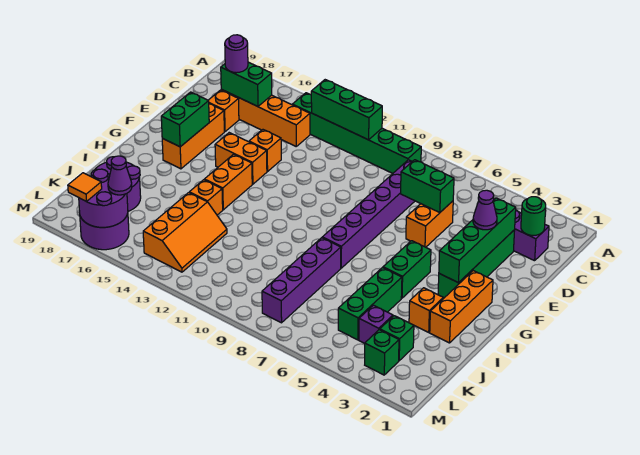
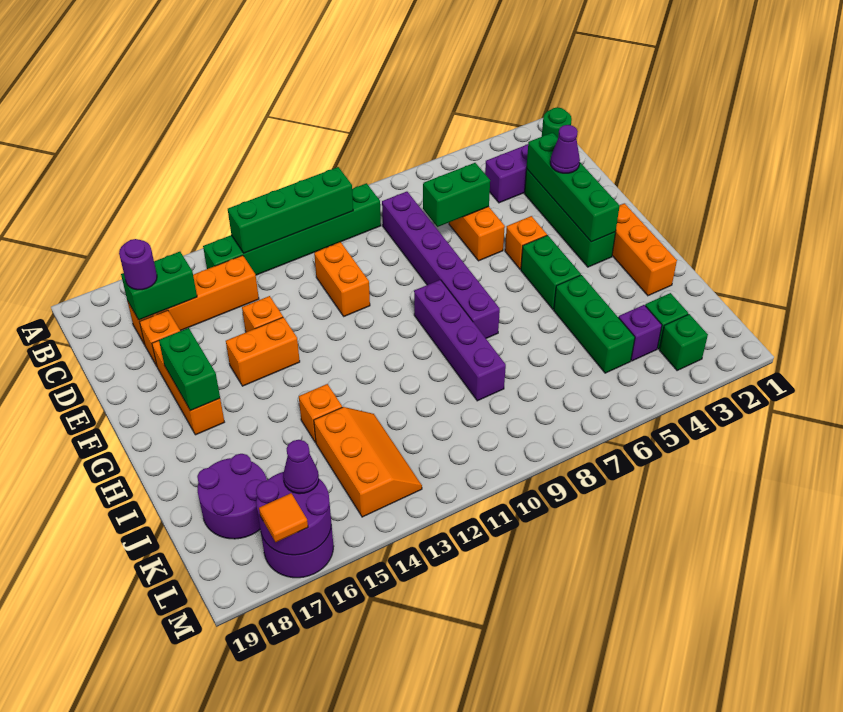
green 1x3 brick [311,80,382,140] -> green 1x4 brick [228,167,353,253]
orange 1x2 brick [204,154,252,210] -> orange 1x2 brick moved to [314,242,370,316]
orange 1x1 brick [409,288,443,332] -> orange 1x1 brick moved to [505,216,547,269]
purple 1x4 brick [262,238,341,323] -> purple 1x4 brick moved to [414,280,506,401]

